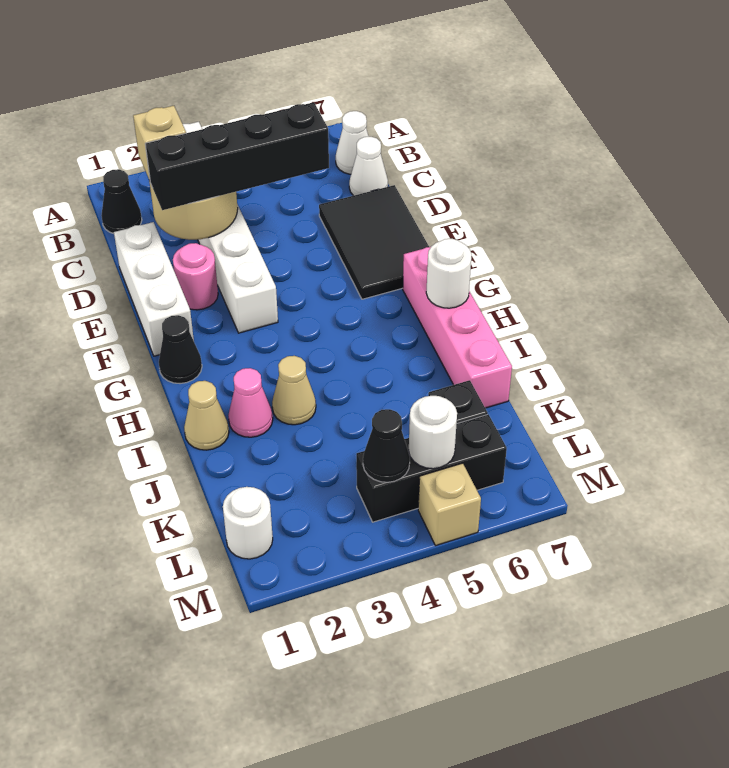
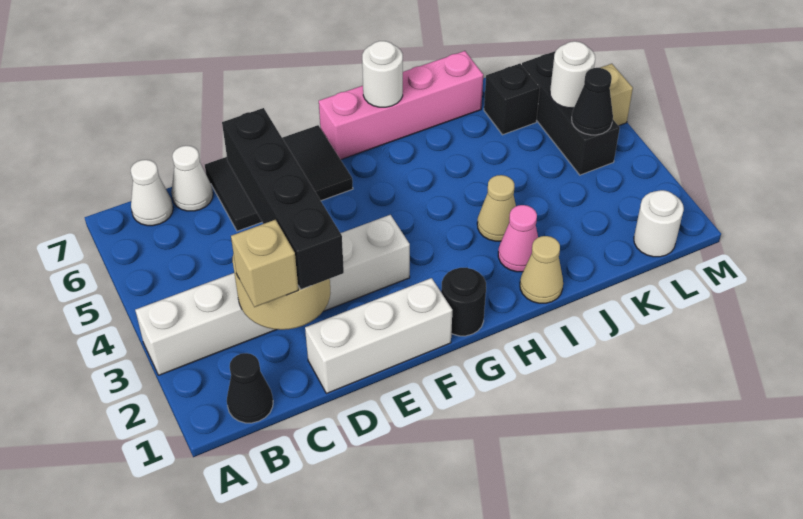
pink 1x1 round brick [173,243,218,310] -> none
black 1x1 cone [159,315,202,384] -> black 1x1 round brick [441,268,486,336]

